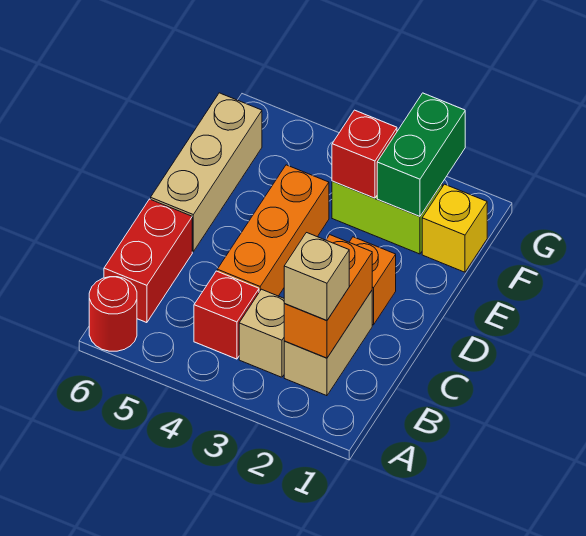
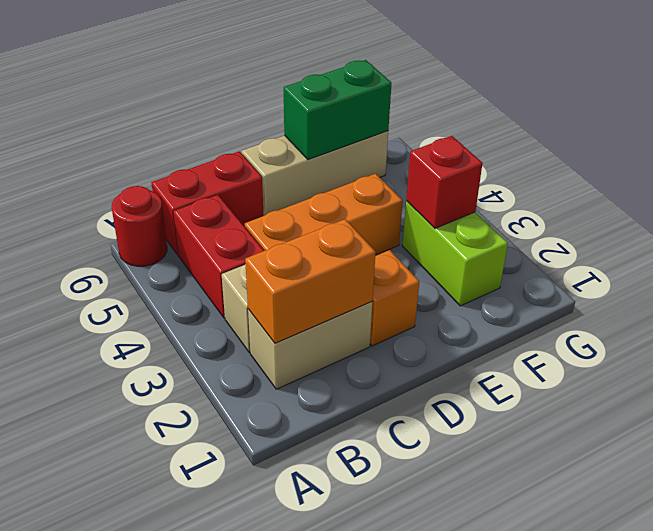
tan 1x1 brick [284,233,349,321] -> none
red 1x1 brick [194,271,259,359] -> red 1x2 brick [173,195,264,318]
yellow 1x1 brick [422,184,487,272] -> none
green 1x2 brick [377,93,465,217] -> green 1x2 brick moved to [284,60,392,160]

